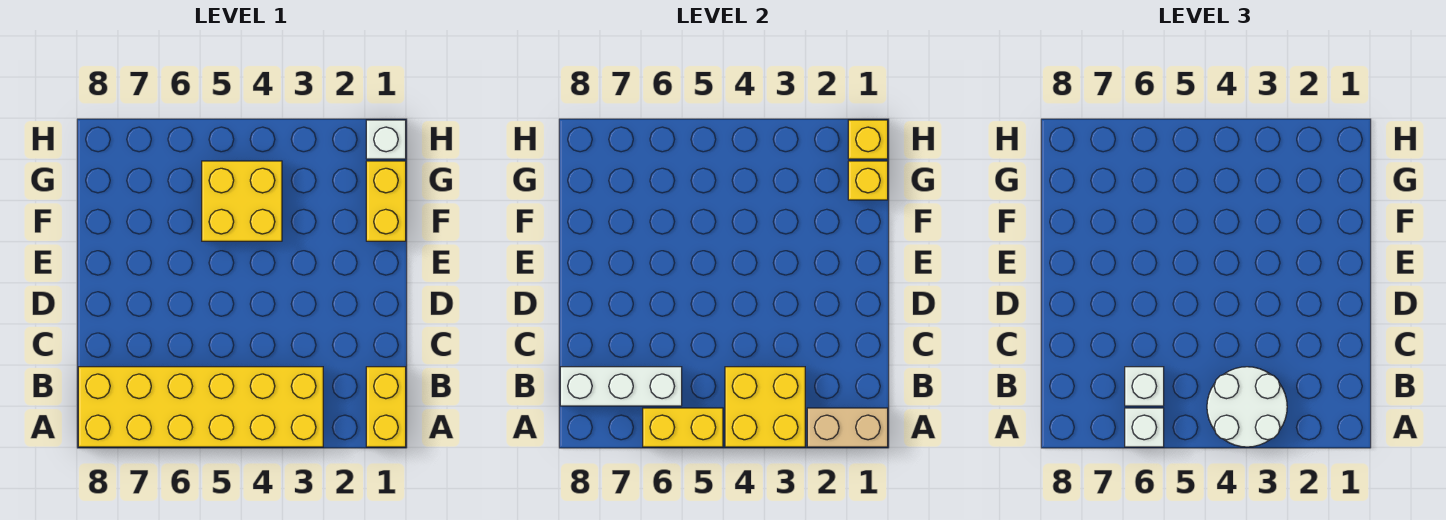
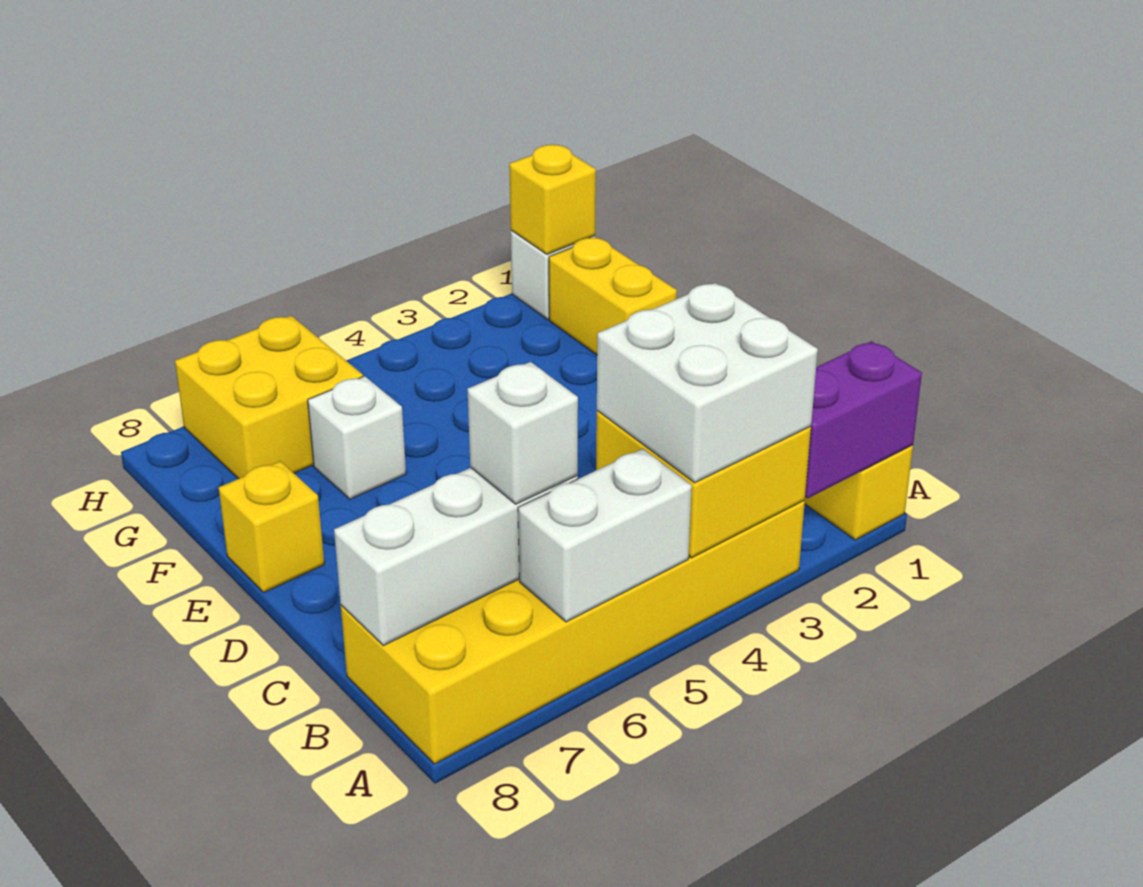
tan 1x2 brick [807,408,888,447] -> purple 1x2 brick [805,341,922,498]
white 2x2 round brick [1207,367,1287,447] -> white 2x2 brick [597,283,818,483]
yellow 1x2 brick [643,408,723,447] -> white 1x2 brick [518,449,692,622]
white 1x1 brick [1125,408,1164,447] -> white 1x1 brick moved to [308,376,406,499]
yellow 2x2 brick [202,161,282,241] -> yellow 2x2 brick moved to [175,316,363,479]
yellow 1x1 brick [848,161,888,200] -> yellow 1x1 brick moved to [219,461,324,593]

